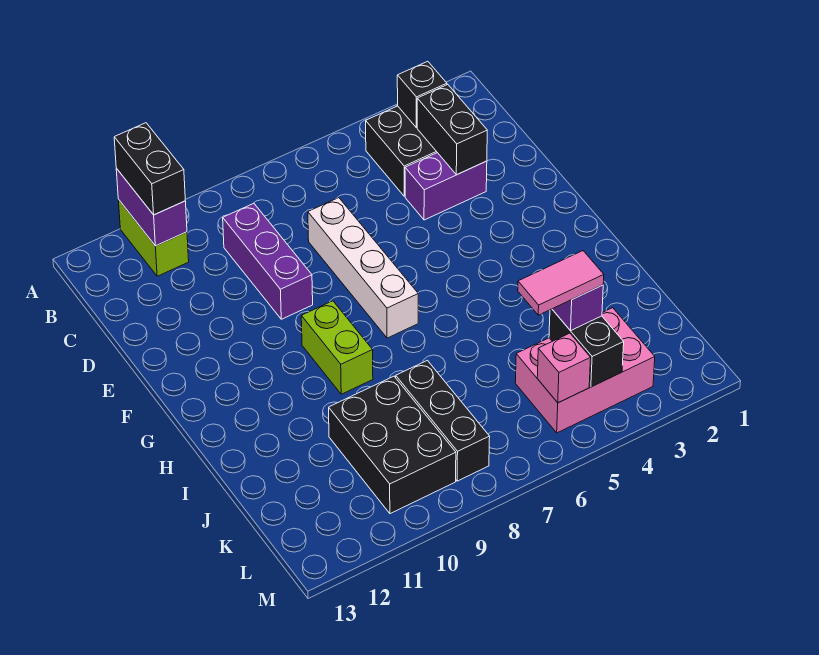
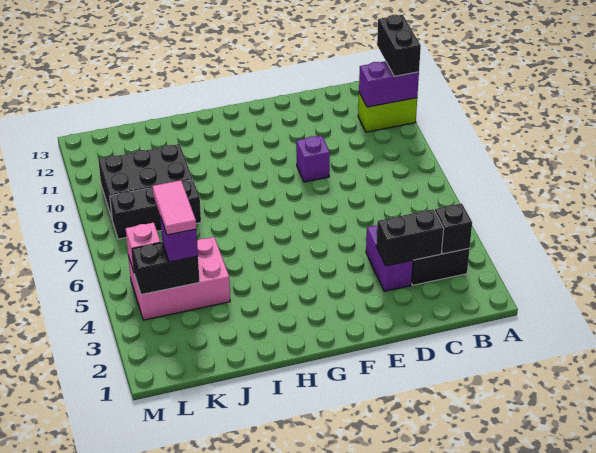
black 1x2 brick [114,123,185,215] -> black 1x2 brick turned to [377,15,421,76]
purple 1x3 brick [223,203,313,319] -> purple 1x1 brick [296,136,330,182]
white 1x4 brick [308,198,418,338] -> none
lime 1x2 brick [301,301,373,394] -> none
pink 2x3 brick [515,308,655,433] -> pink 2x3 brick turned to [128,237,230,320]

